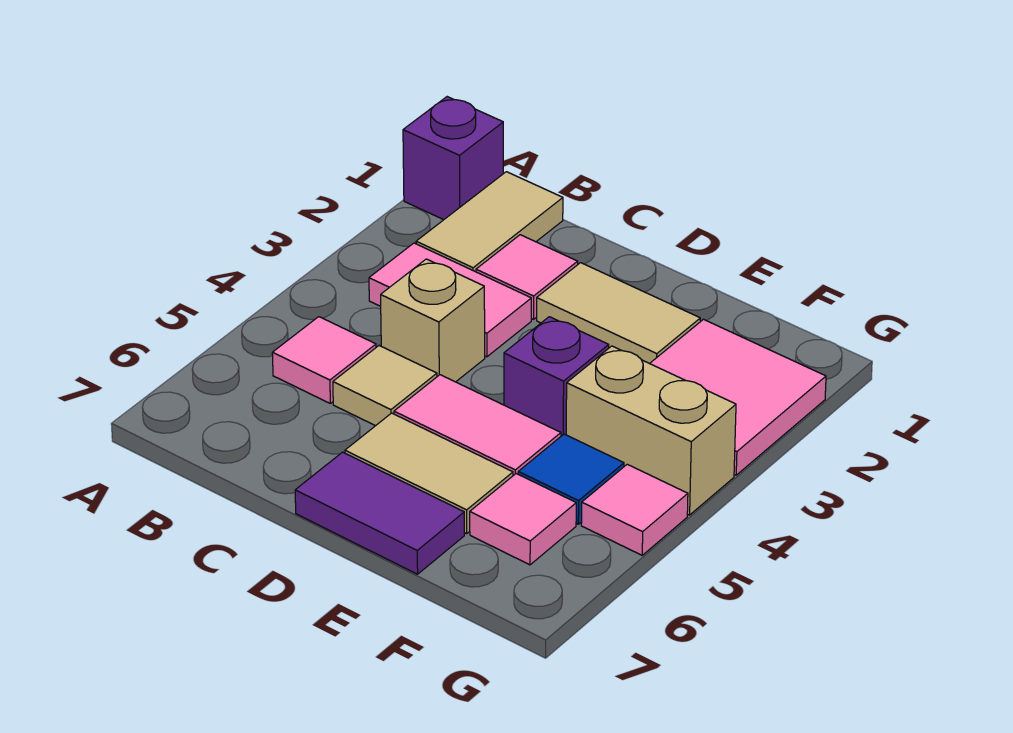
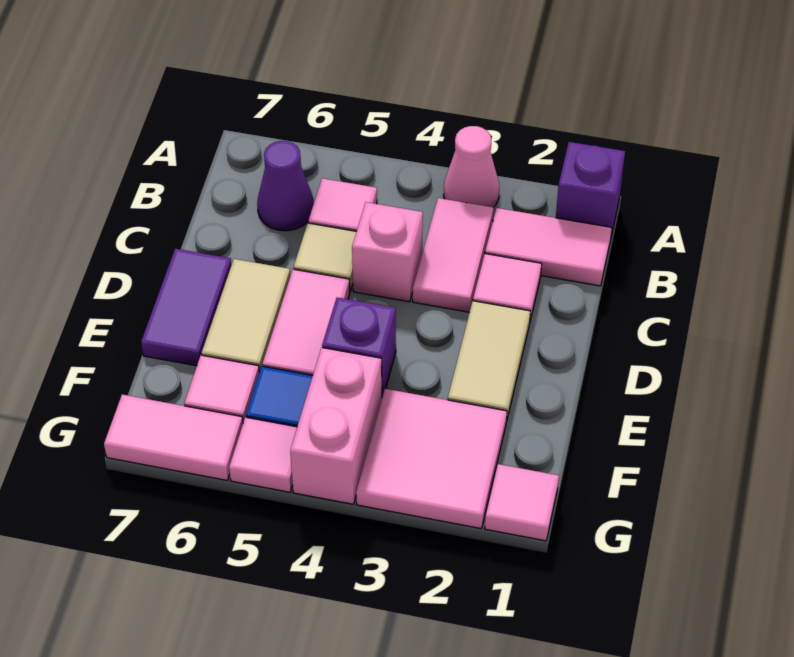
none -> pink 1x1 cone [443,126,499,207]
tan 1x2 tile [416,172,563,272] -> pink 1x2 tile [485,208,612,286]
none -> purple 1x1 cone [257,141,314,231]
tan 1x1 brick [381,259,485,382] -> pink 1x1 brick [352,202,423,302]
tan 1x2 brick [566,346,736,515] -> pink 1x2 brick [290,348,382,504]
none -> pink 1x1 tile [485,464,559,541]
none -> pink 1x2 tile [104,395,243,480]

